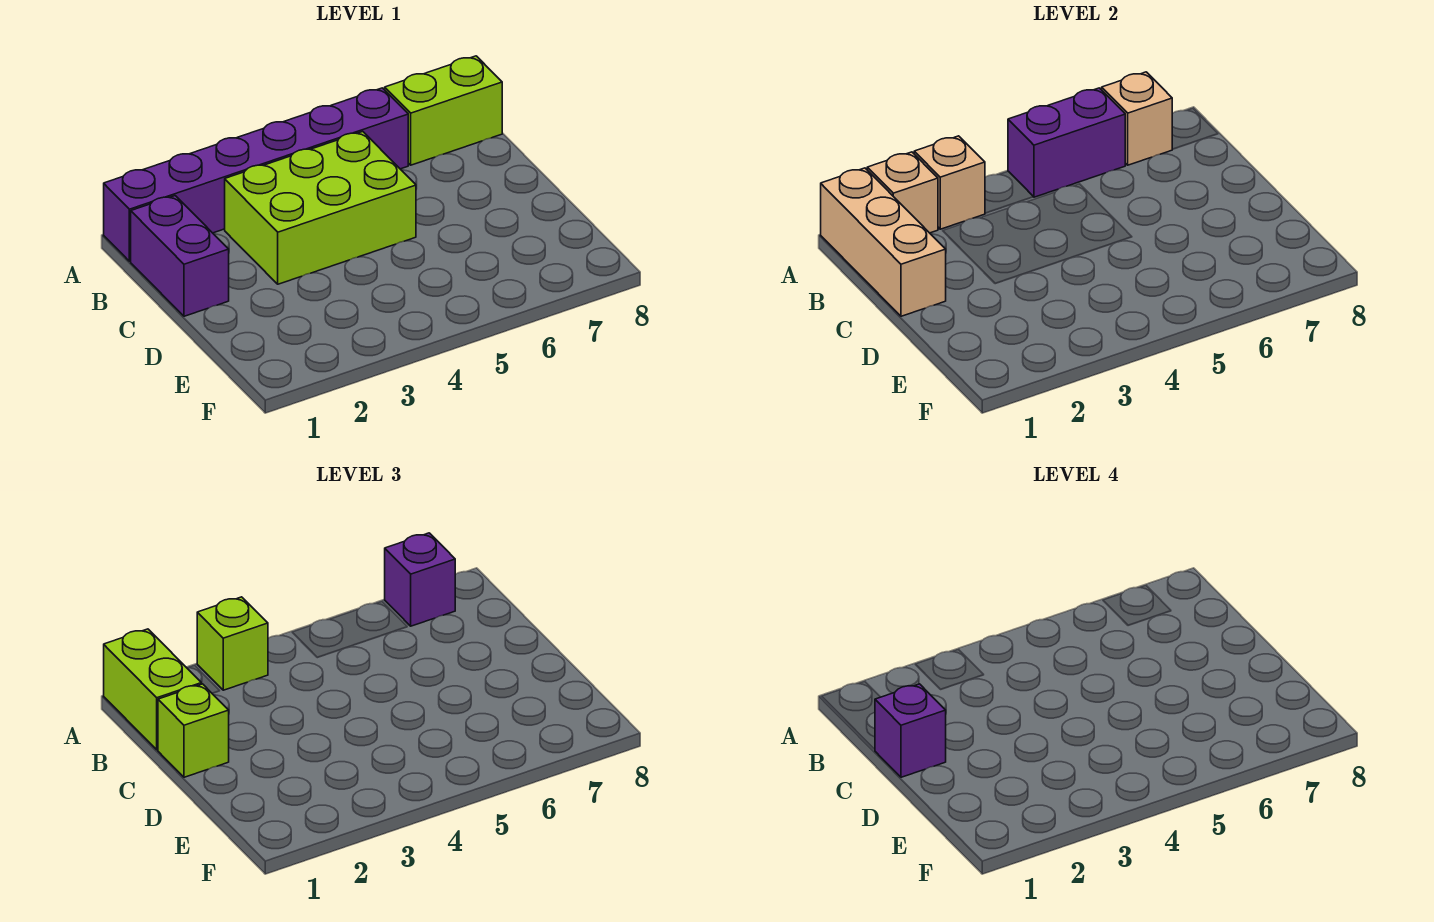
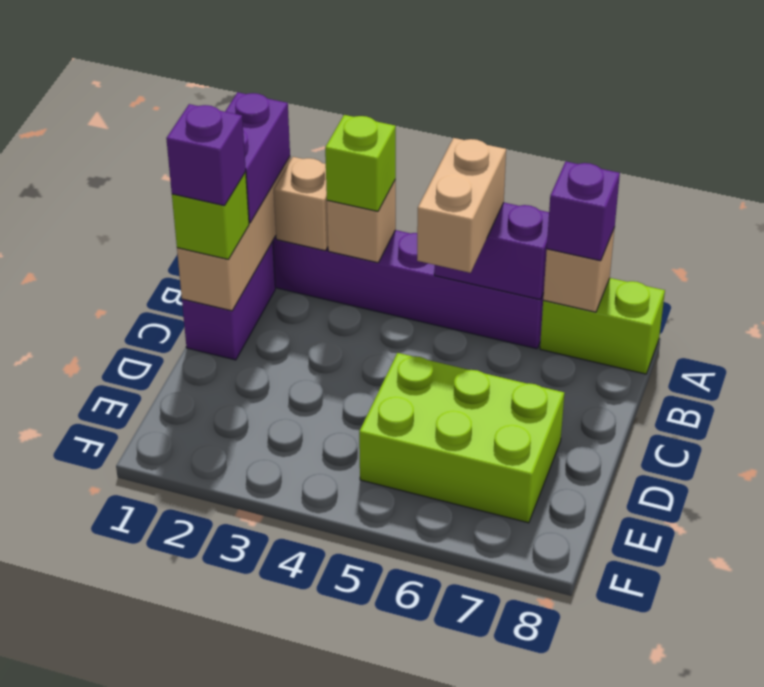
lime 1x2 brick [104,629,201,750] -> purple 1x2 brick [225,92,290,223]
none -> tan 1x2 brick [417,138,506,273]
lime 2x3 brick [225,132,416,284] -> lime 2x3 brick moved to [359,353,564,523]

